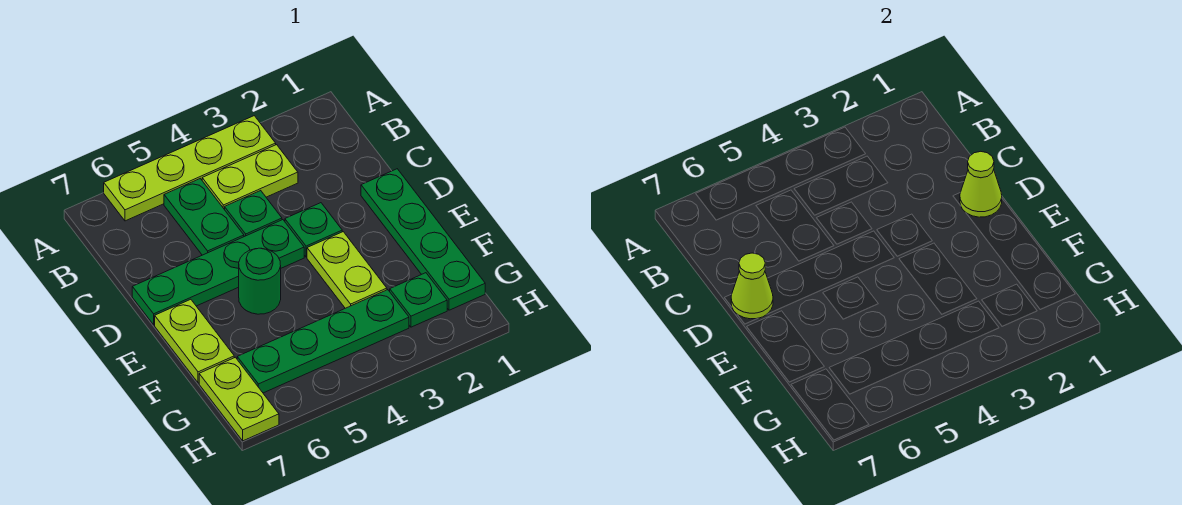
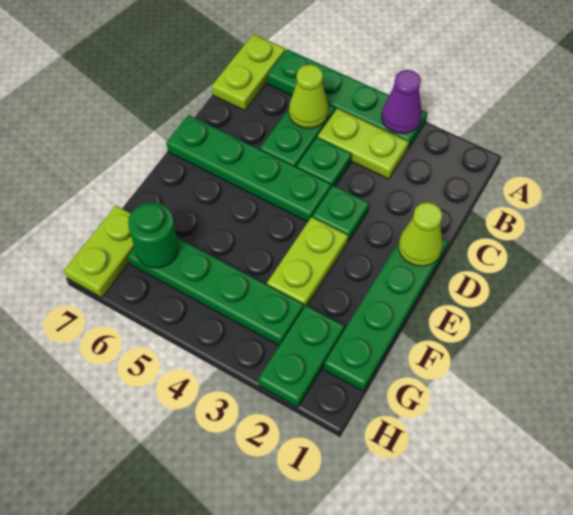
lime 1x4 plate [104,116,276,221] -> green 1x4 plate [268,49,428,149]
none -> purple 1x1 cone [382,70,422,134]
lime 1x1 cone [731,253,773,319] -> lime 1x1 cone moved to [289,65,328,129]
green 1x1 round brick [239,248,281,314] -> green 1x1 round brick moved to [128,203,179,268]
lime 1x2 plate [155,299,234,383] -> lime 1x2 plate moved to [212,34,285,111]
green 1x1 plate [390,273,447,327] -> green 1x2 plate [258,306,344,407]

